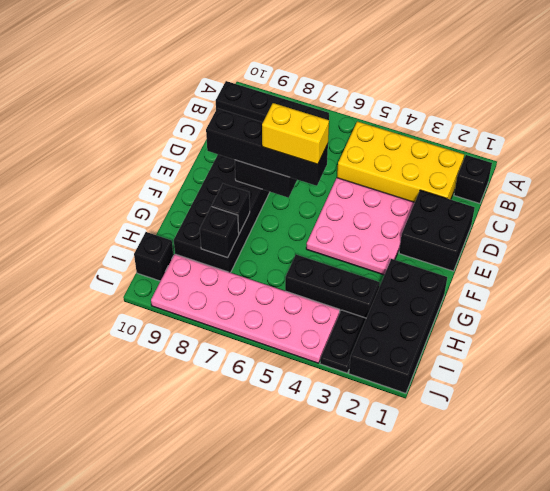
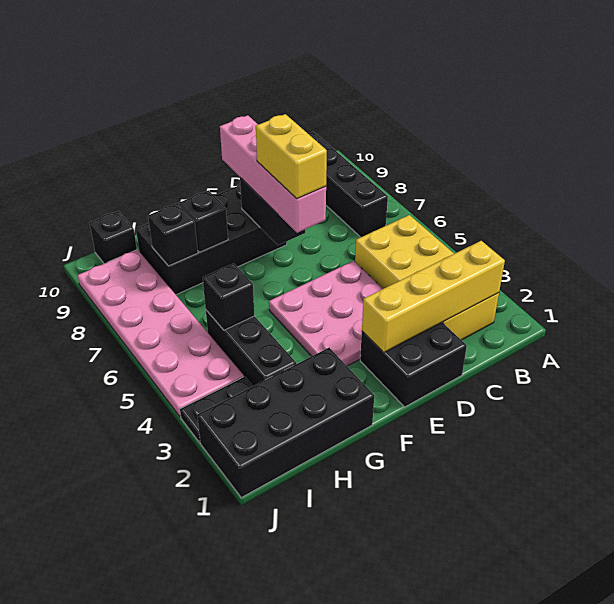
black 1x1 brick [454,155,492,203] -> black 1x1 brick moved to [203,263,254,330]
none -> yellow 1x4 brick [362,241,505,353]
black 1x4 brick [206,108,328,186] -> pink 1x4 brick [220,115,326,233]

